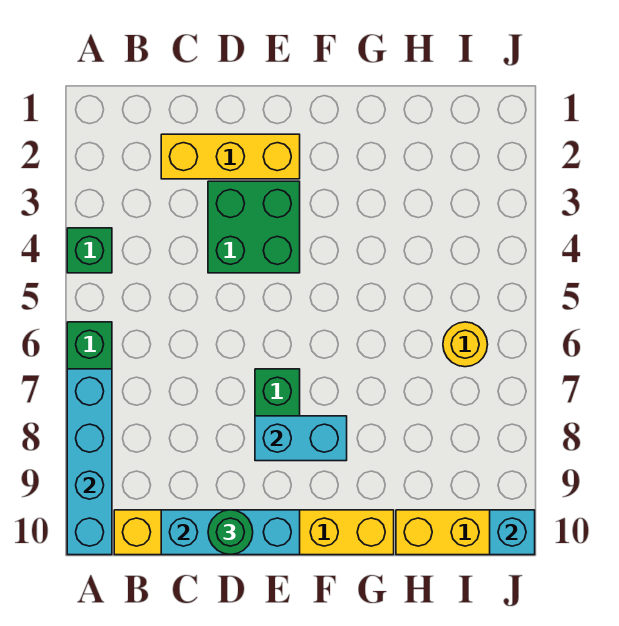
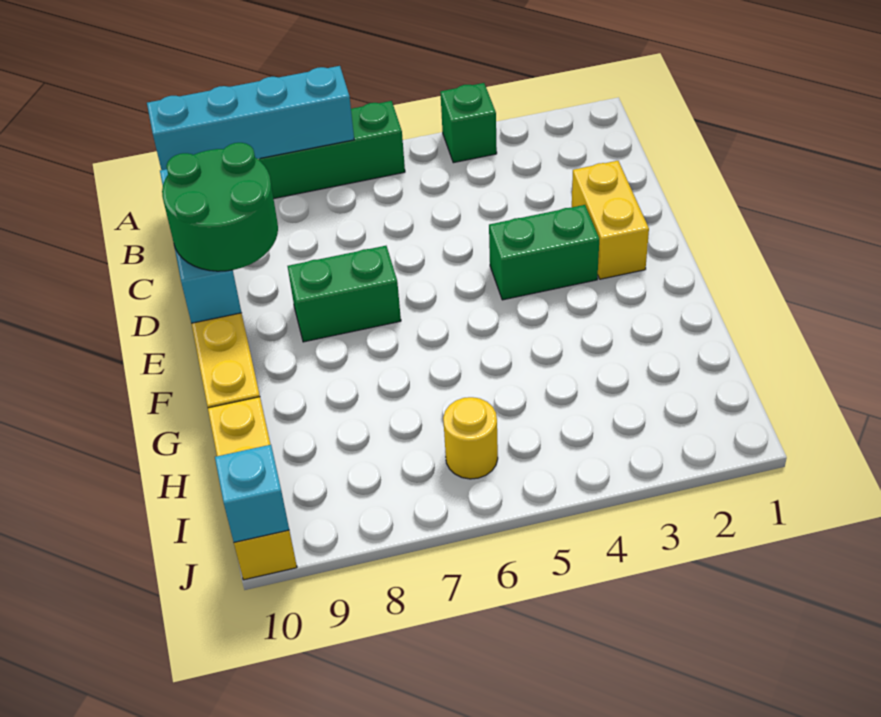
yellow 1x3 brick [161,134,300,179] -> yellow 1x2 brick [572,161,649,279]
green 2x2 brick [208,181,300,273] -> green 1x2 brick [489,205,599,300]
green 1x1 round brick [208,510,253,555] -> green 2x2 round brick [162,143,278,271]
cyan 1x2 brick [255,416,347,461] -> none

